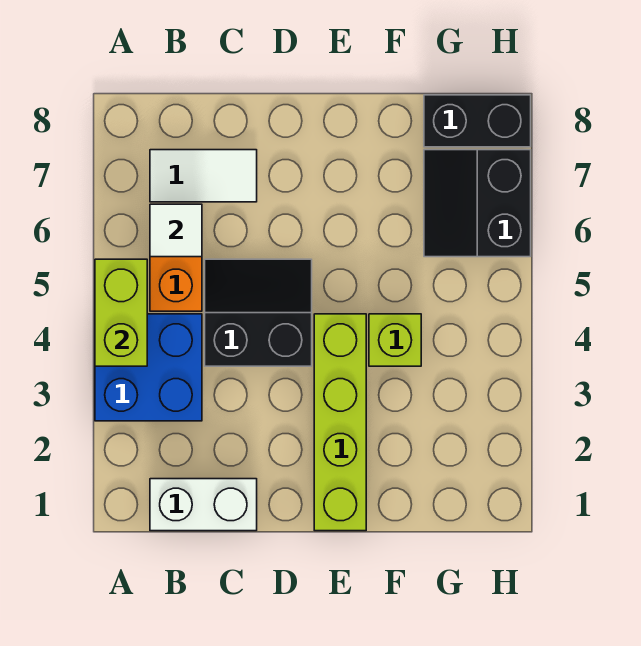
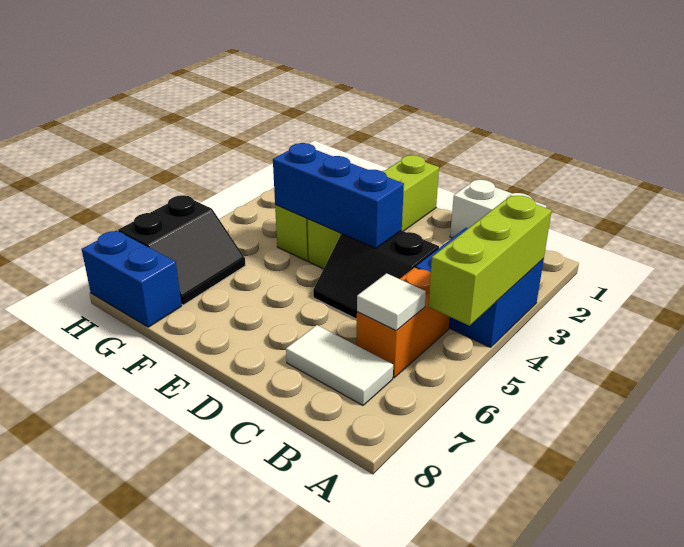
lime 1x2 brick [95,259,147,366] -> lime 1x3 brick [428,196,552,326]
none -> blue 1x3 brick [273,143,404,248]
black 1x2 brick [424,95,531,147] -> blue 1x2 brick [82,231,182,327]

